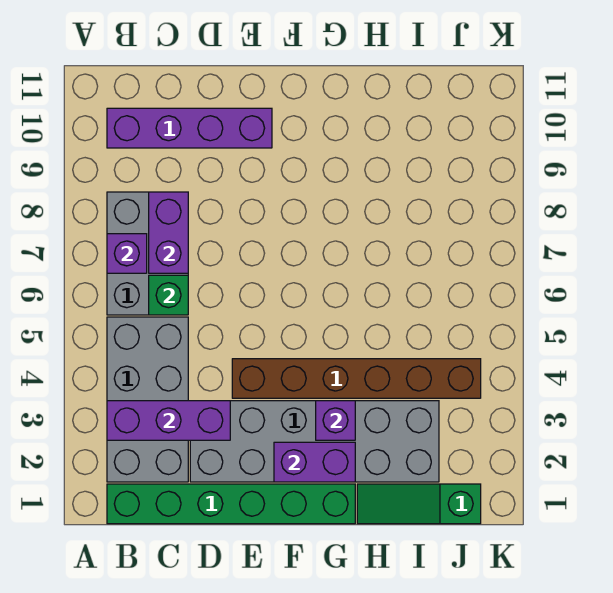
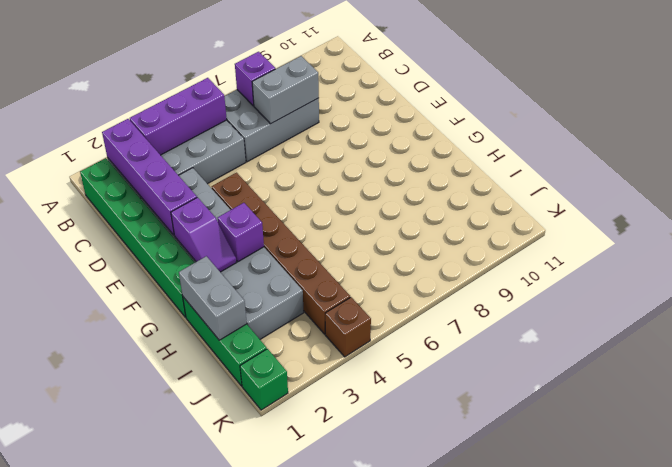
purple 1x3 brick [107,401,230,440] -> purple 1x3 brick turned to [130,78,227,155]
purple 1x4 brick [107,108,272,148] -> purple 1x4 brick moved to [102,119,197,235]
green 1x1 brick [149,275,188,315] -> green 1x1 brick moved to [240,349,288,410]
purple 1x2 brick [149,192,188,273] -> grey 1x2 brick [252,56,319,124]
purple 1x2 brick [274,442,355,482] -> purple 1x2 slope [171,197,237,272]
green 1x3 slope [357,484,481,524] -> green 1x3 brick [183,297,267,386]
none -> grey 1x2 brick [179,256,247,340]
none -> brown 1x1 brick [325,297,371,357]

